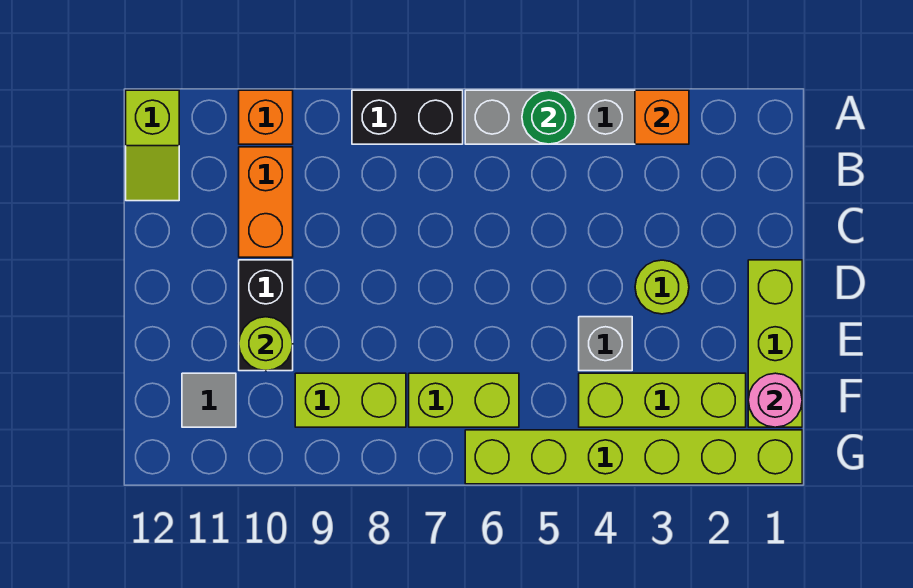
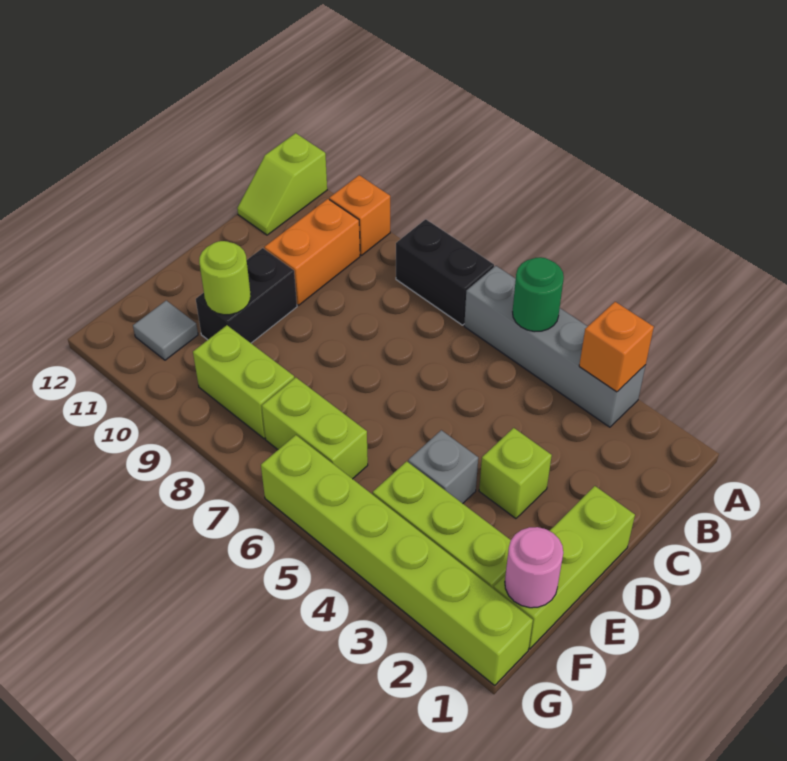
lime 1x1 round brick [635,260,689,314] -> lime 1x1 brick [479,428,552,519]

